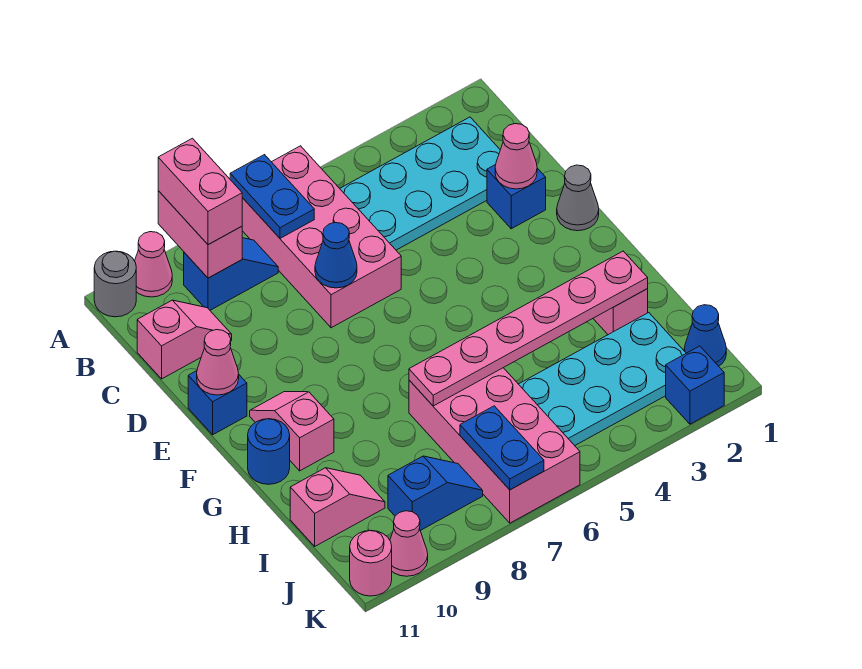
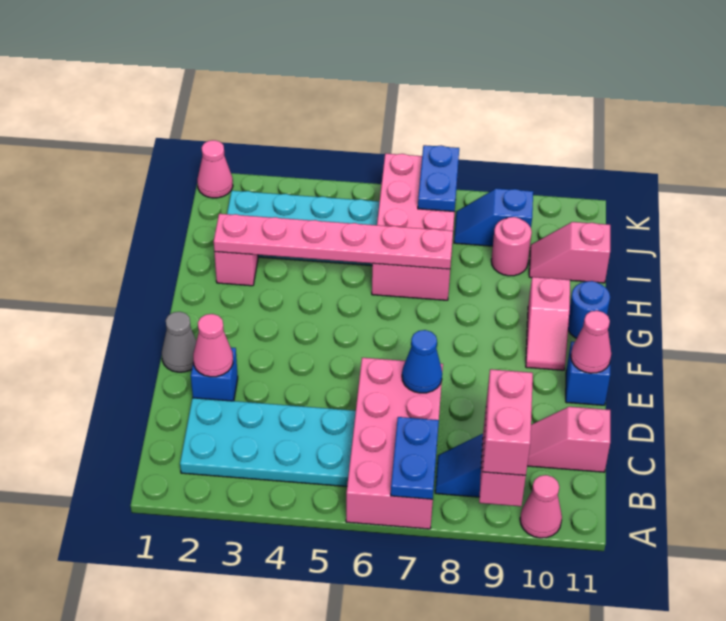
grey 1x1 round brick [94,251,136,317] -> none
blue 1x1 cone [684,305,726,366] -> none
blue 1x1 brick [666,346,724,424] -> none
pink 1x1 cone [390,511,428,576] -> pink 1x1 cone moved to [197,140,233,198]
pink 1x1 round brick [350,531,392,596] -> pink 1x1 round brick moved to [491,217,532,276]

